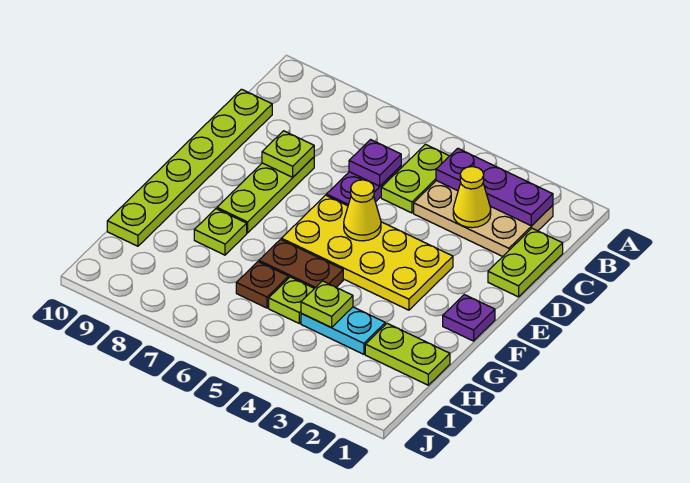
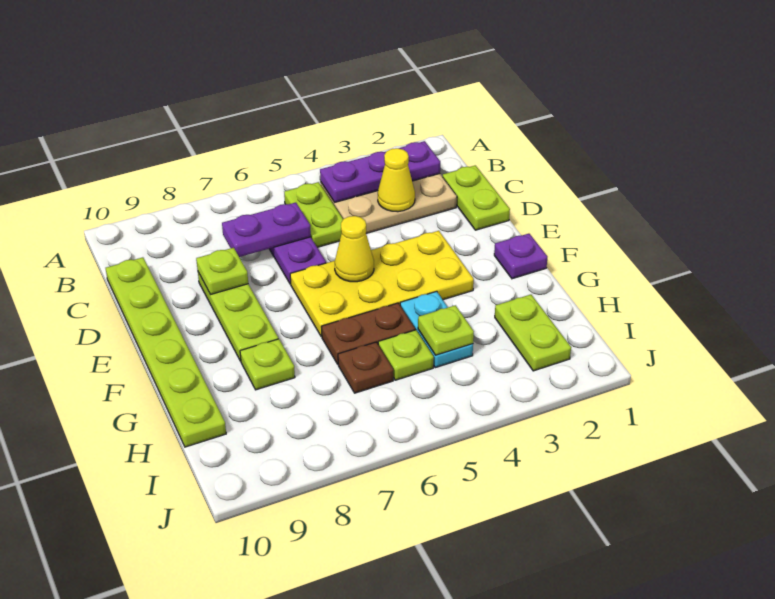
purple 1x1 plate [349,140,401,186] -> purple 1x2 plate [222,203,311,257]
lime 1x2 plate [365,323,450,385] -> lime 1x2 plate turned to [495,295,571,371]
cyan 1x2 plate [301,307,385,354] -> cyan 1x2 plate turned to [400,291,473,368]

